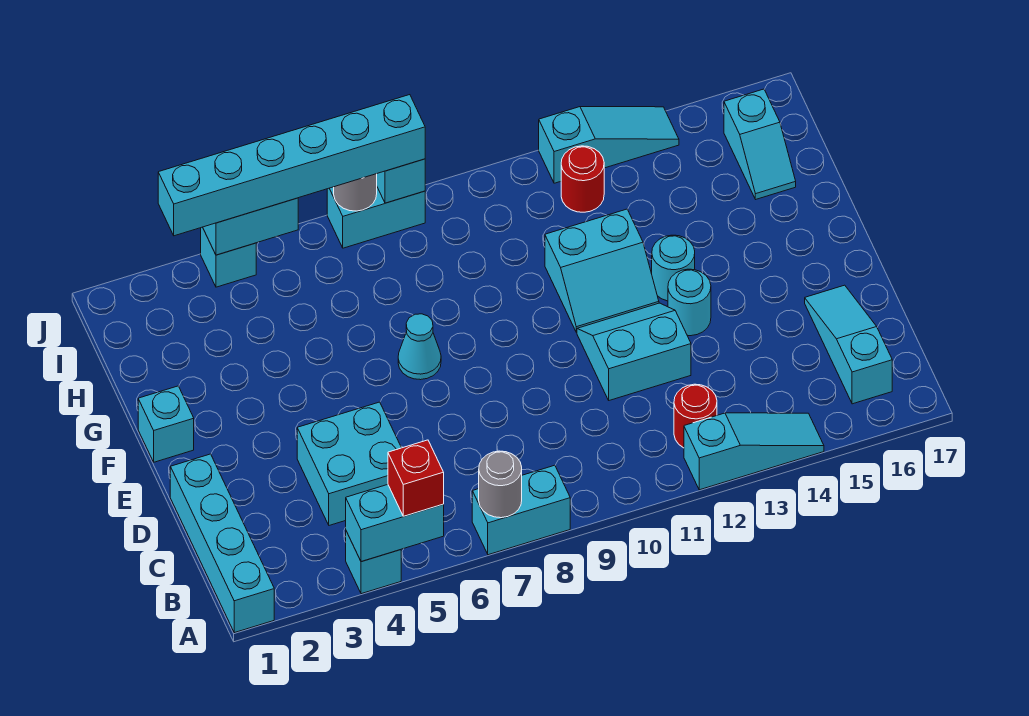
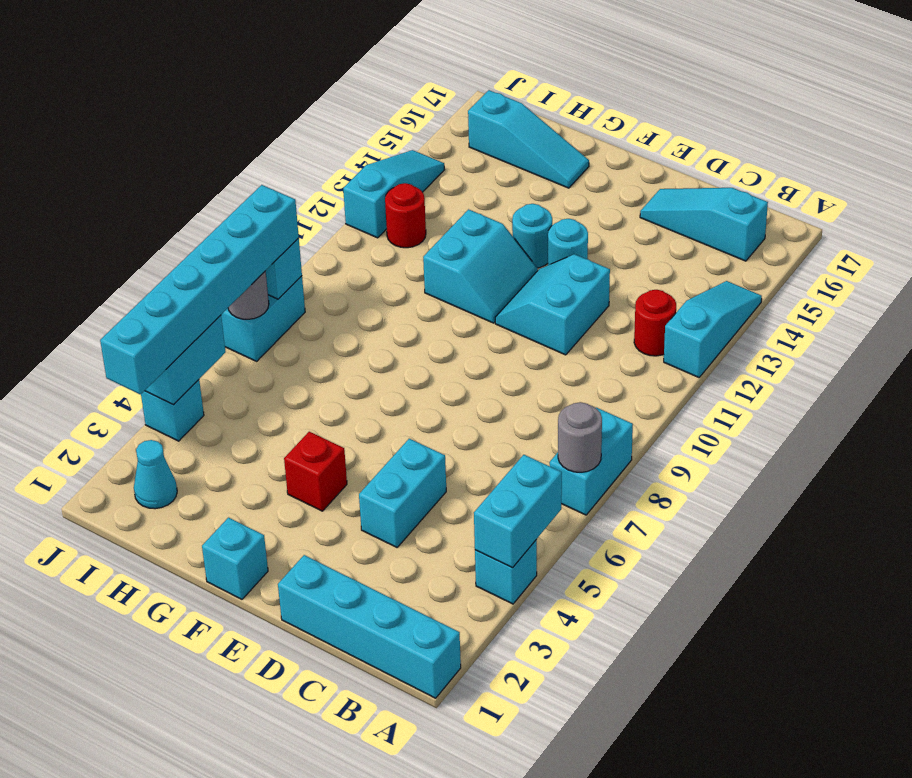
red 1x1 brick [388,440,444,516] -> red 1x1 brick moved to [284,432,347,511]
cyan 2x2 brick [297,402,401,525] -> cyan 1x2 brick [359,439,446,547]
cyan 1x1 cone [398,314,441,380] -> cyan 1x1 cone moved to [134,440,177,509]
cyan 1x2 slope [724,89,796,199] -> cyan 1x3 slope [468,90,589,188]

